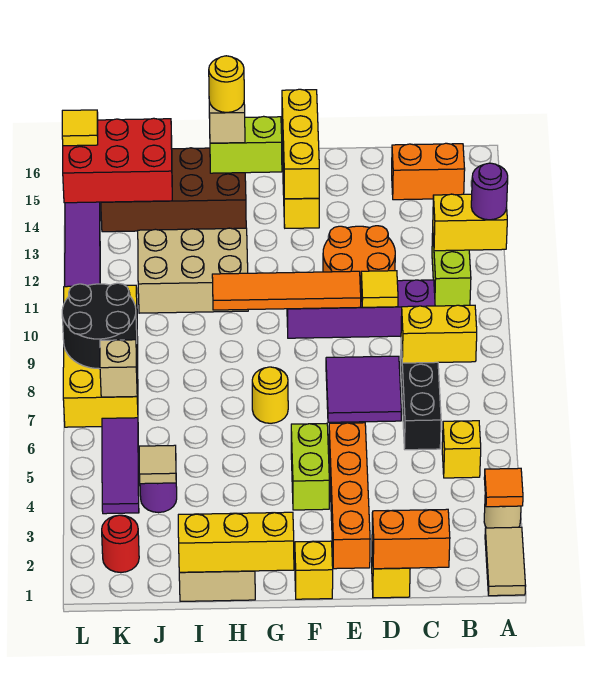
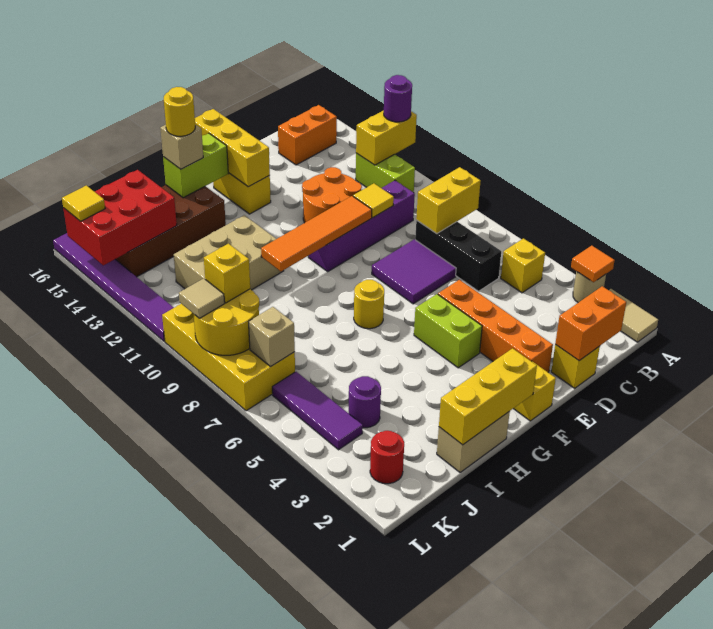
tan 1x1 tile [139,445,176,484] -> tan 1x1 tile moved to [179,278,225,318]
black 2x2 round brick [62,283,137,369] -> yellow 2x2 round brick [194,289,259,355]
none -> yellow 1x1 brick [204,244,250,303]

